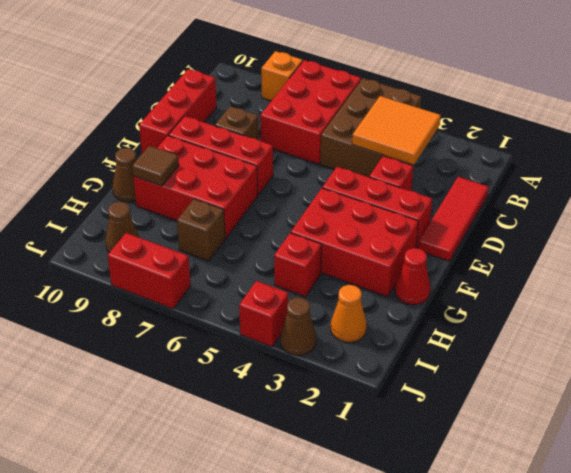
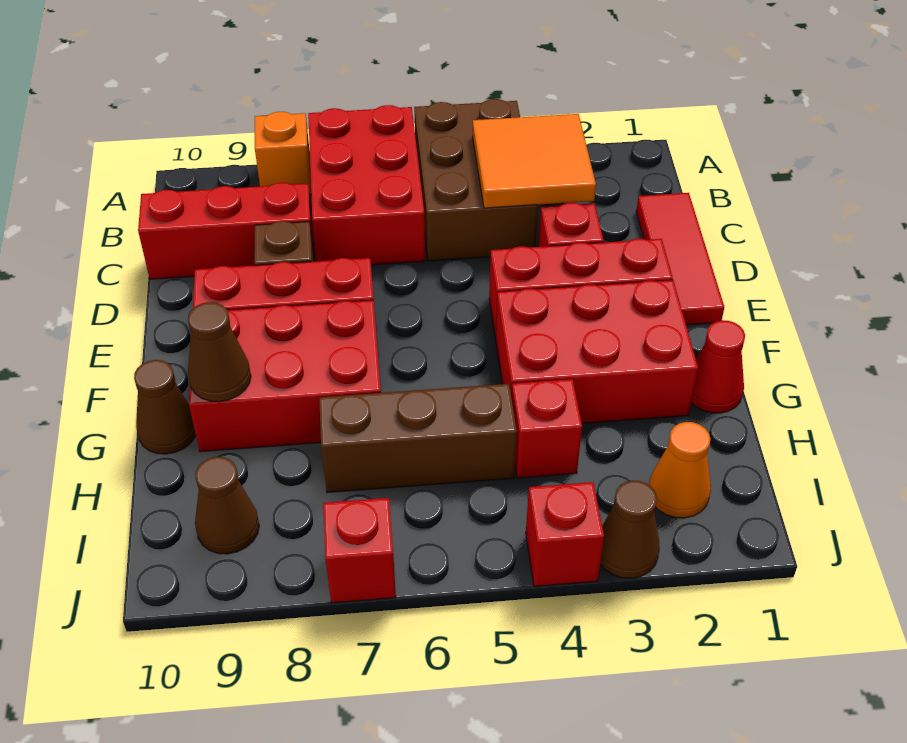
red 1x3 brick [139,69,217,153] -> red 1x3 brick turned to [138,183,315,279]
brown 1x1 tile [132,146,179,186] -> brown 1x1 cone [188,302,251,402]
brown 1x1 brick [177,199,225,261] -> brown 1x3 brick [319,384,517,493]
red 1x2 brick [108,233,191,309] -> red 1x1 brick [323,498,396,603]

